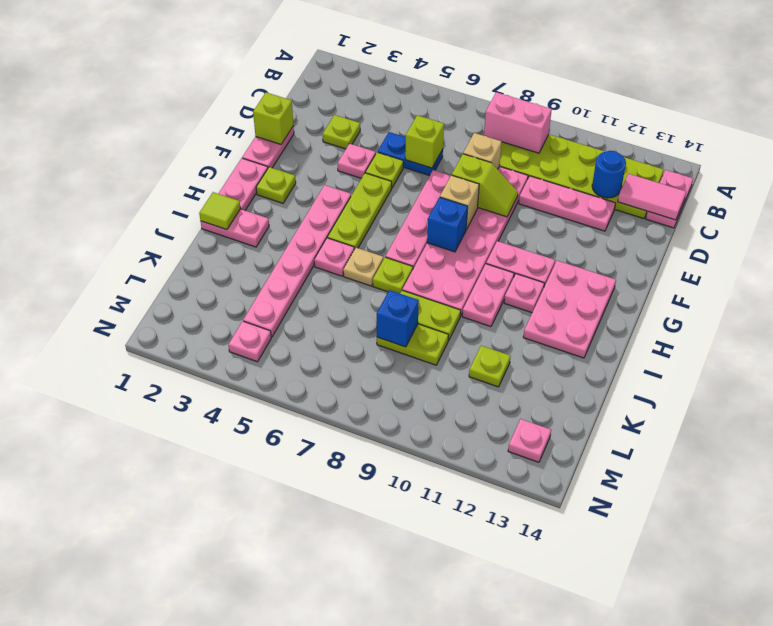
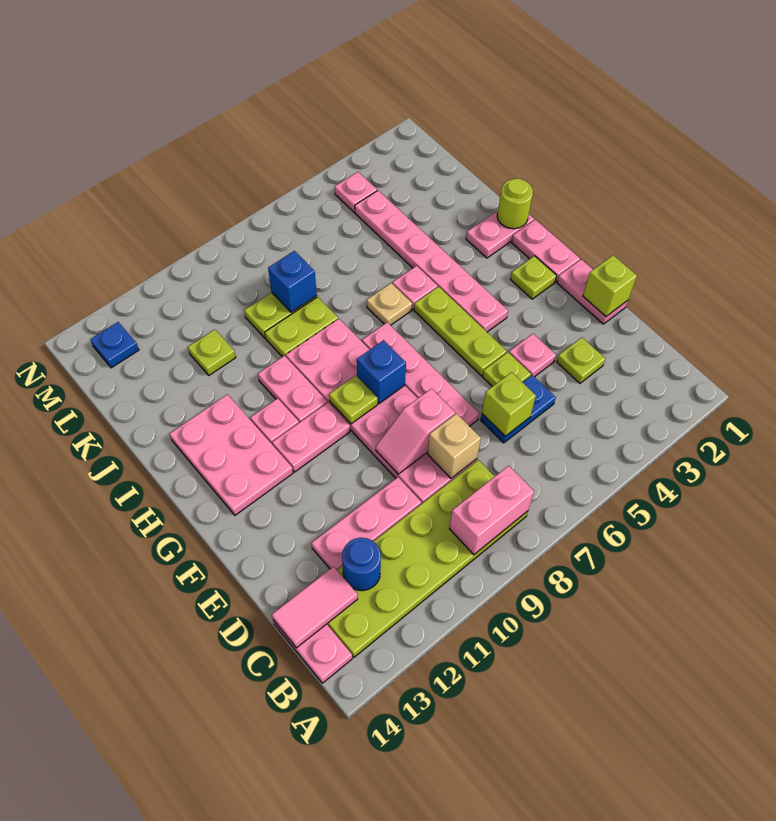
lime 1x2 slope [452,154,518,217] -> pink 1x2 slope [376,388,455,474]
tan 1x1 brick [440,175,479,229] -> none
lime 1x1 tile [199,192,240,230] -> lime 1x1 round brick [497,179,533,229]
lime 1x1 plate [373,257,413,293] -> lime 1x1 plate moved to [329,375,378,424]
pink 1x1 plate [508,419,551,462] -> blue 1x1 plate [90,322,139,368]

